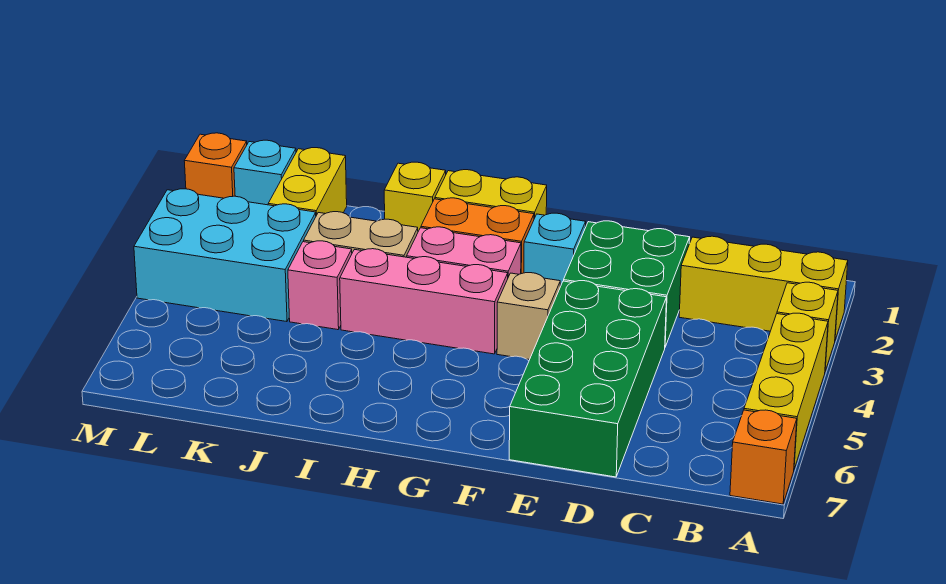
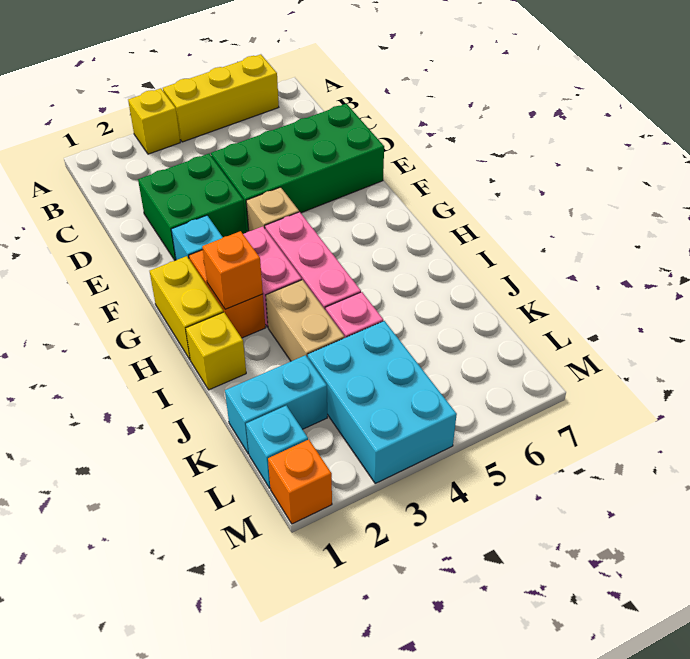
yellow 1x3 brick [679,236,848,340] -> none
orange 1x1 brick [730,410,797,504] -> orange 1x1 brick moved to [202,231,263,309]
yellow 1x2 brick [268,148,347,216] -> cyan 1x2 brick [225,355,327,454]

